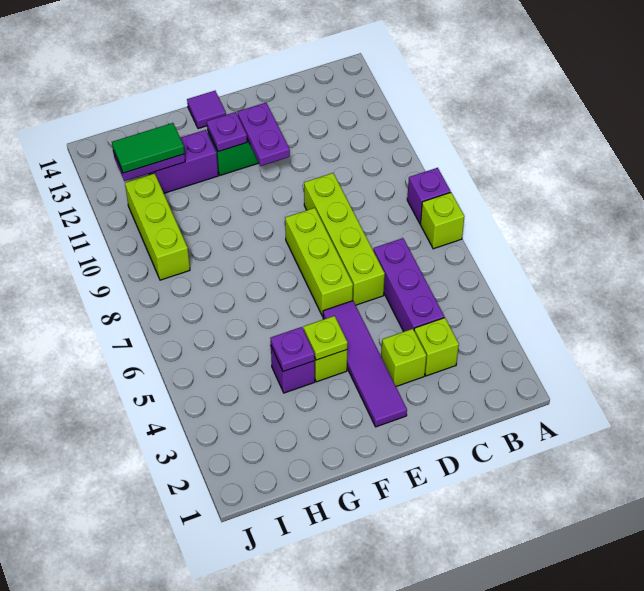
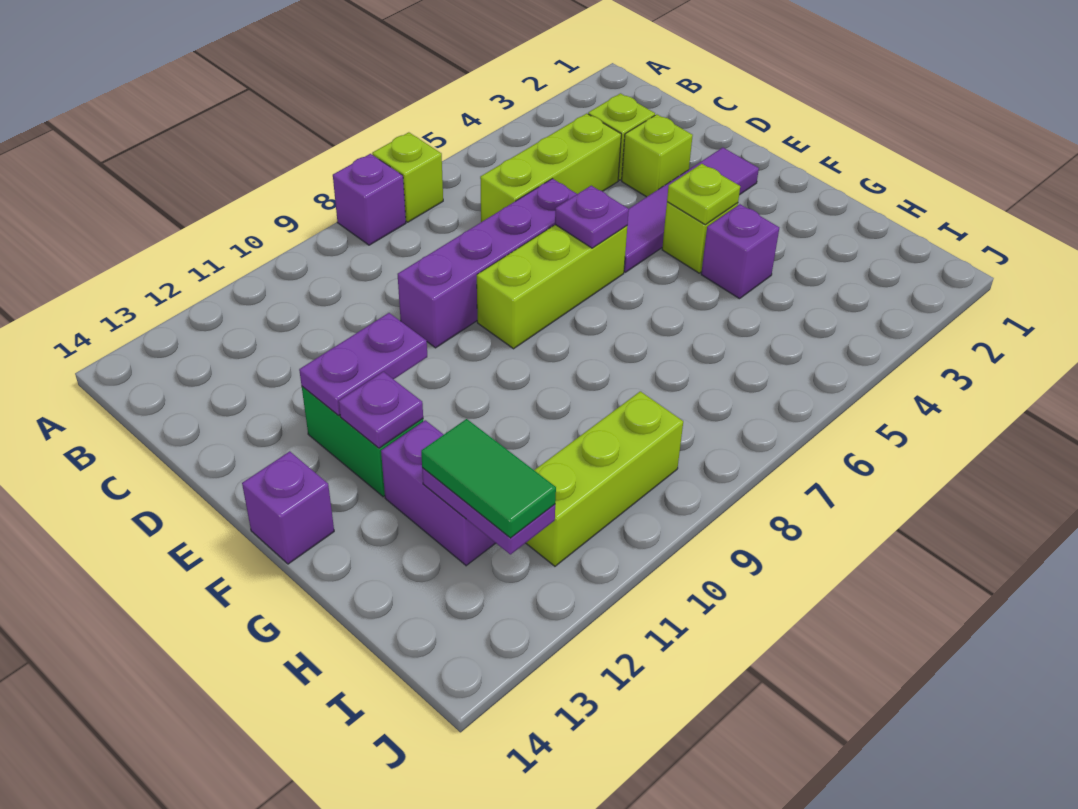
purple 1x3 brick [373,238,444,332] -> lime 1x3 brick [480,113,621,222]
lime 1x4 brick [304,173,385,305] -> purple 1x4 brick [398,179,577,348]
purple 1x1 tile [187,91,226,129] -> purple 1x1 brick [242,451,334,564]
purple 1x1 plate [270,327,315,372] -> purple 1x1 plate moved to [555,186,629,248]

